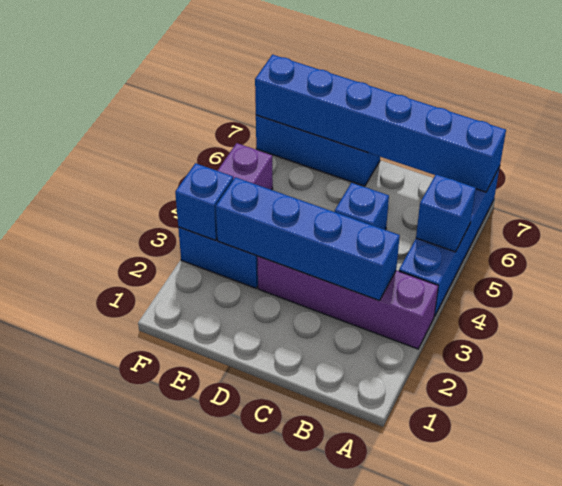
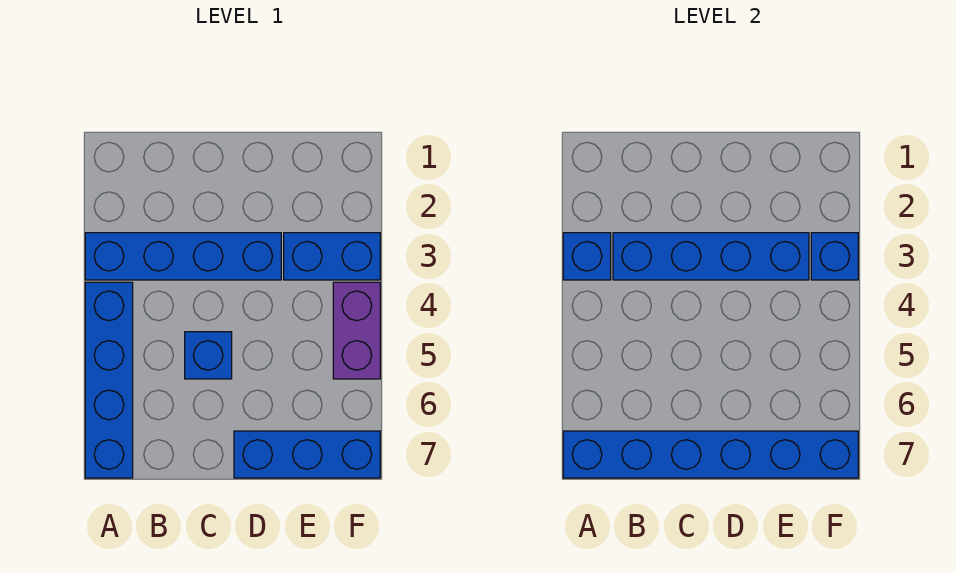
purple 1x4 brick [257,256,438,349] -> blue 1x4 brick [85,233,281,280]
blue 1x1 brick [416,174,476,252] -> blue 1x1 brick moved to [563,233,611,280]

